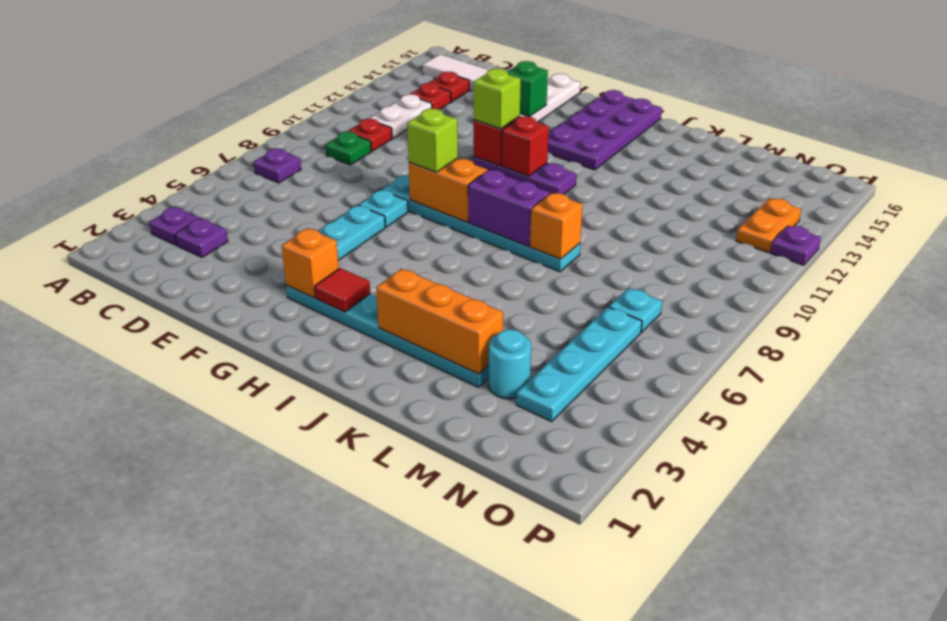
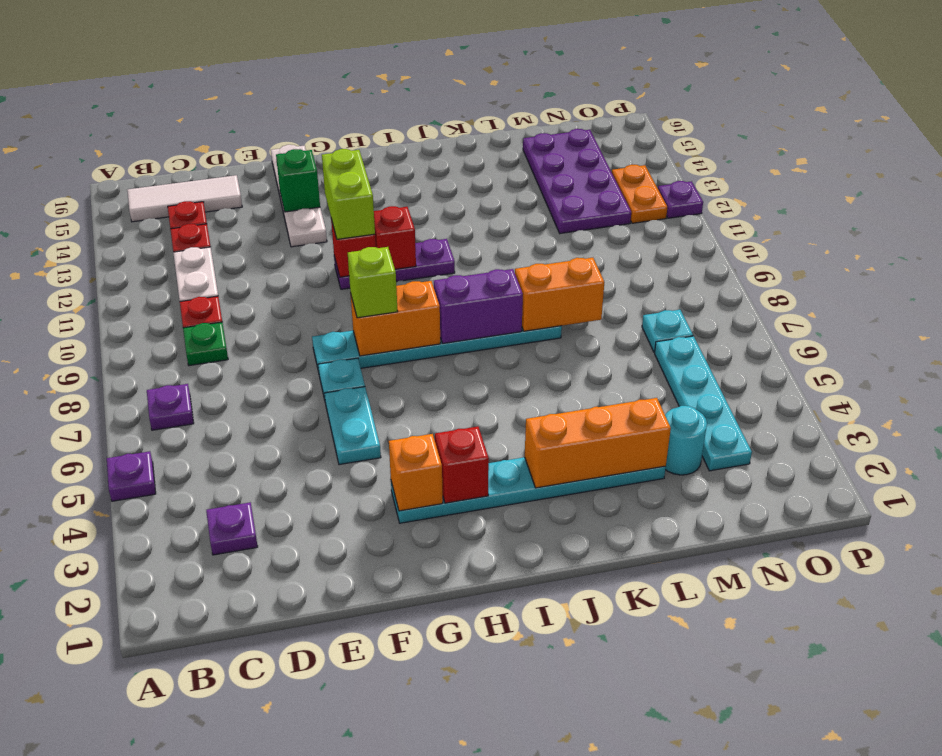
purple 1x1 plate [149,207,200,245] -> purple 1x1 plate moved to [107,451,156,501]
lime 1x1 brick [474,68,521,129] -> lime 1x2 brick [322,149,375,239]
red 1x1 tile [315,268,370,312] -> red 1x1 brick [435,426,489,503]
purple 2x4 plate [548,90,662,170] -> purple 2x4 plate moved to [523,129,631,233]
orange 1x1 brick [530,193,583,259] -> orange 1x2 brick [515,258,604,331]

